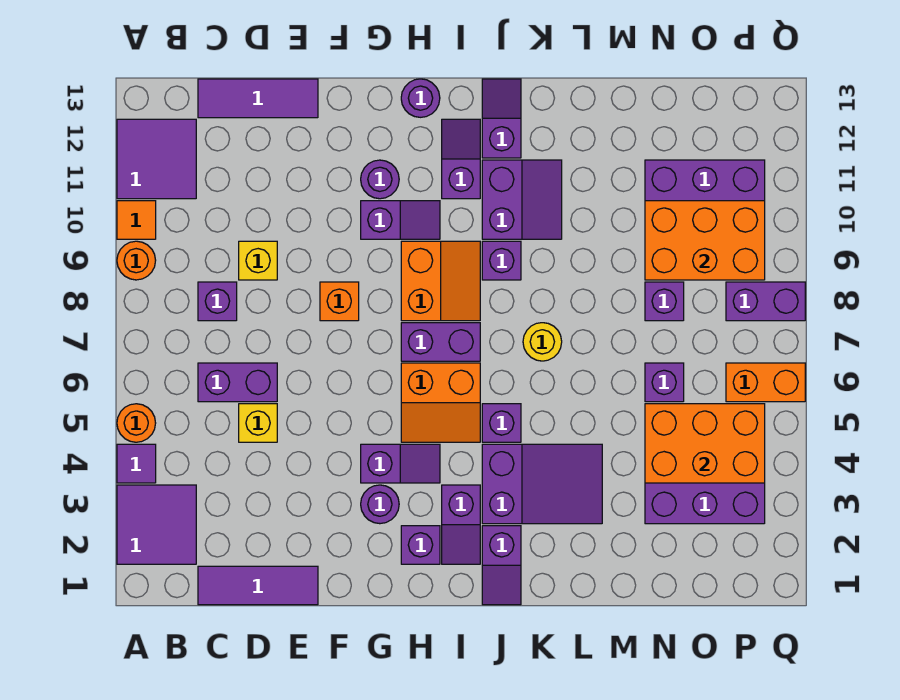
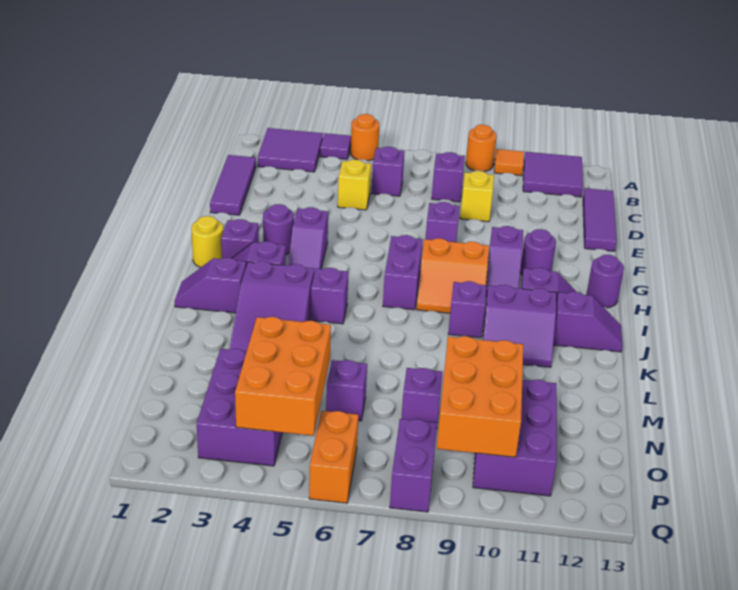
purple 1x2 brick [198,363,277,402] -> purple 1x1 brick [372,147,405,196]
orange 1x1 brick [320,282,359,321] -> purple 1x1 brick [426,202,460,242]
orange 2x2 slope [401,363,480,442] -> none
yellow 1x1 round brick [523,323,562,361] -> yellow 1x1 round brick moved to [191,216,223,267]

